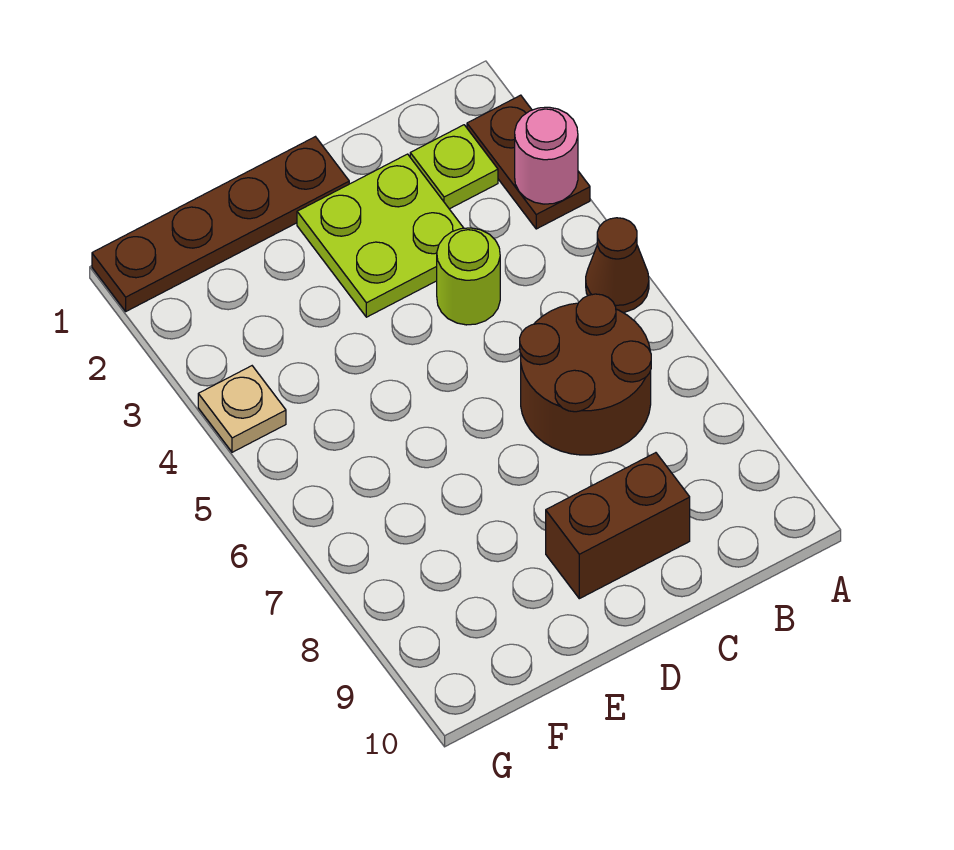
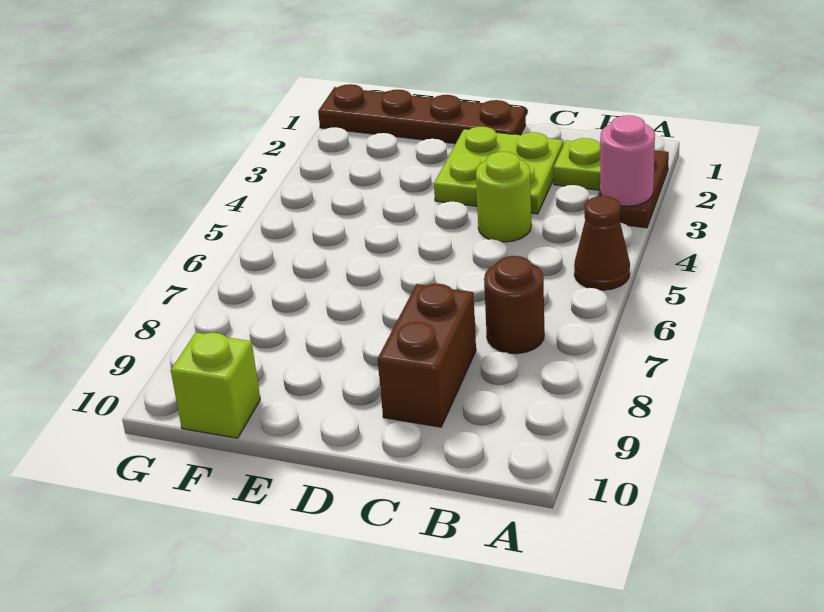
brown 2x2 round brick [520,294,651,455] -> brown 1x1 round brick [484,256,544,354]
brown 1x2 brick [546,453,690,599] -> brown 1x2 brick turned to [378,284,476,427]
none -> lime 1x1 brick [171,332,260,438]
tan 1x1 plate [198,366,286,452] -> none

